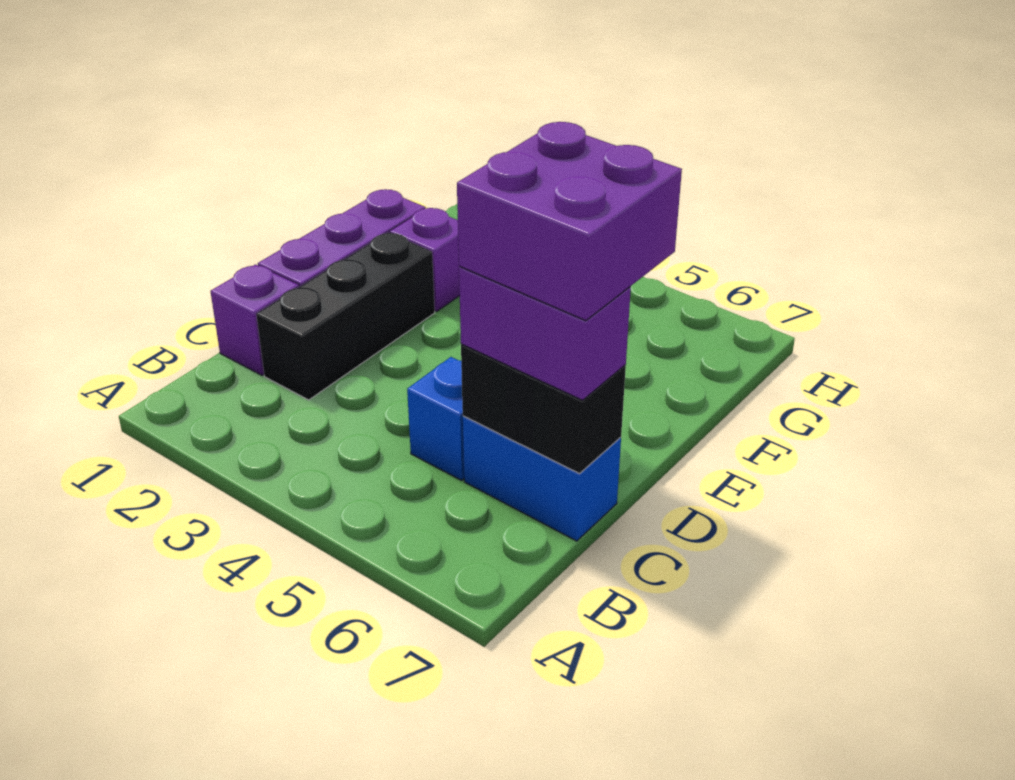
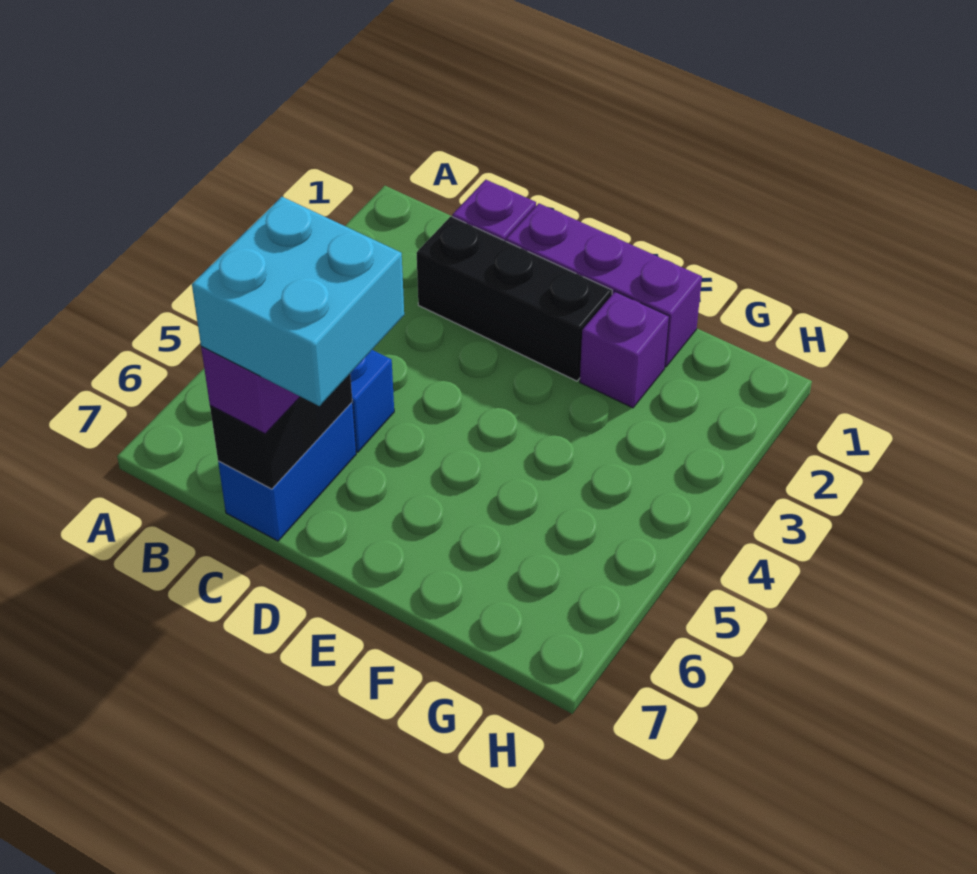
purple 2x2 brick [457,122,682,321] -> cyan 2x2 brick [192,197,404,406]

